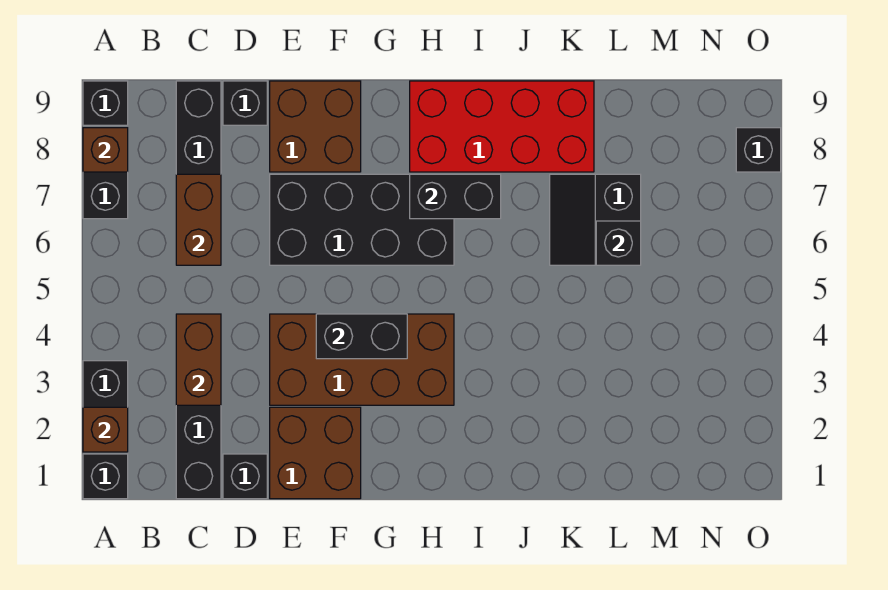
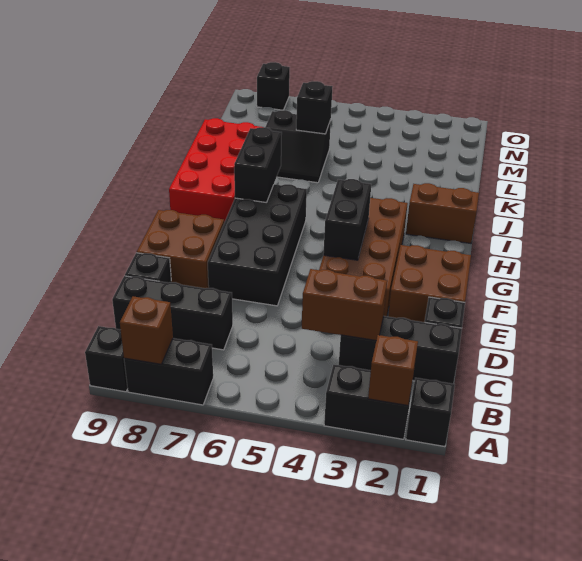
brown 1x2 brick [176,174,221,265] -> brown 1x2 brick moved to [406,183,479,243]

